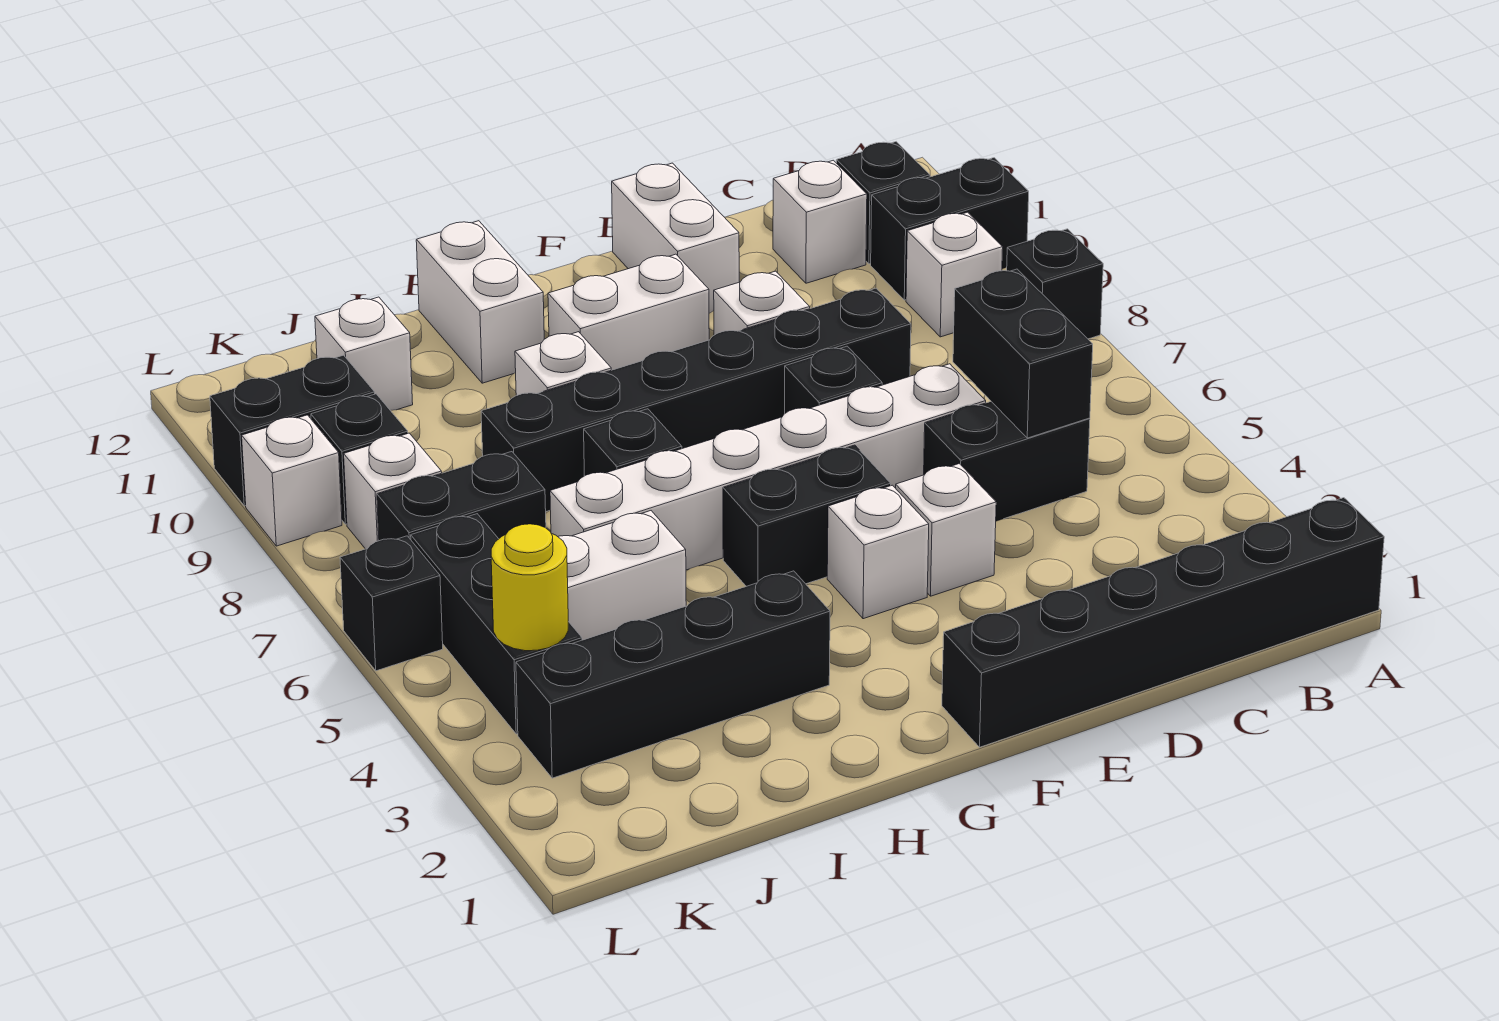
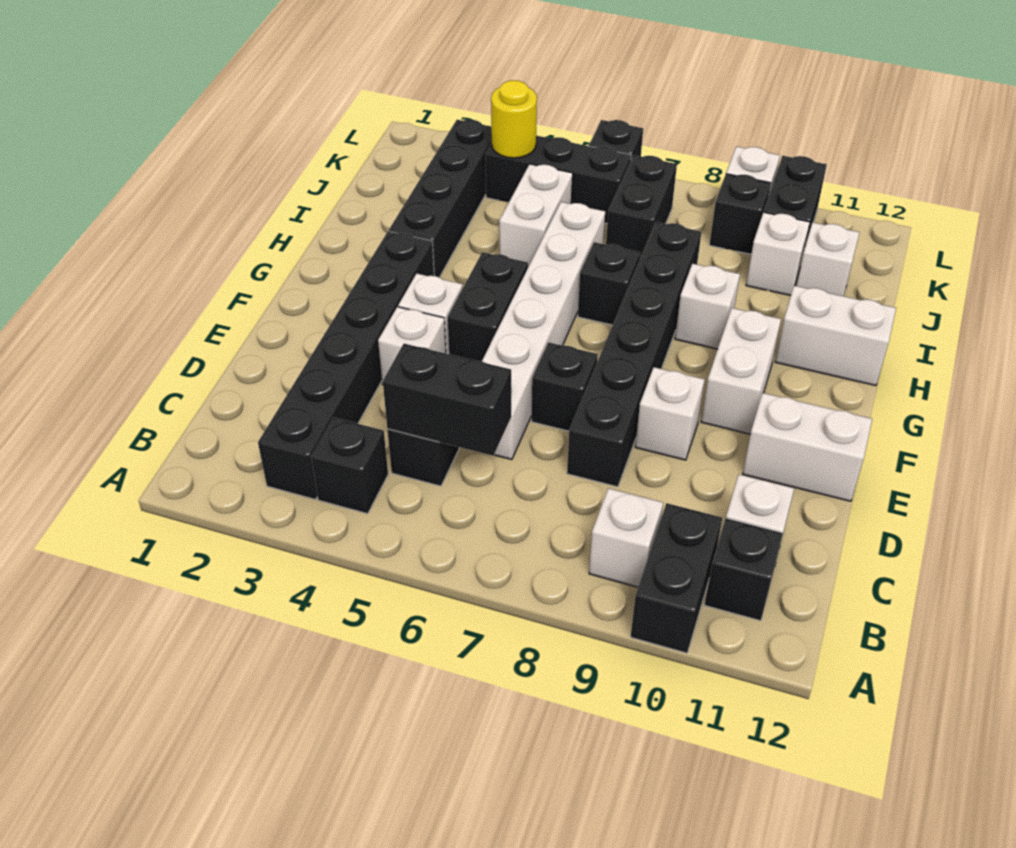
black 1x6 brick [942,498,1384,747] -> black 1x6 brick moved to [258,231,434,499]
black 1x1 brick [1007,229,1103,339] -> black 1x1 brick moved to [311,418,388,514]
white 1x1 brick [344,433,442,549] -> white 1x1 brick moved to [746,212,810,296]

